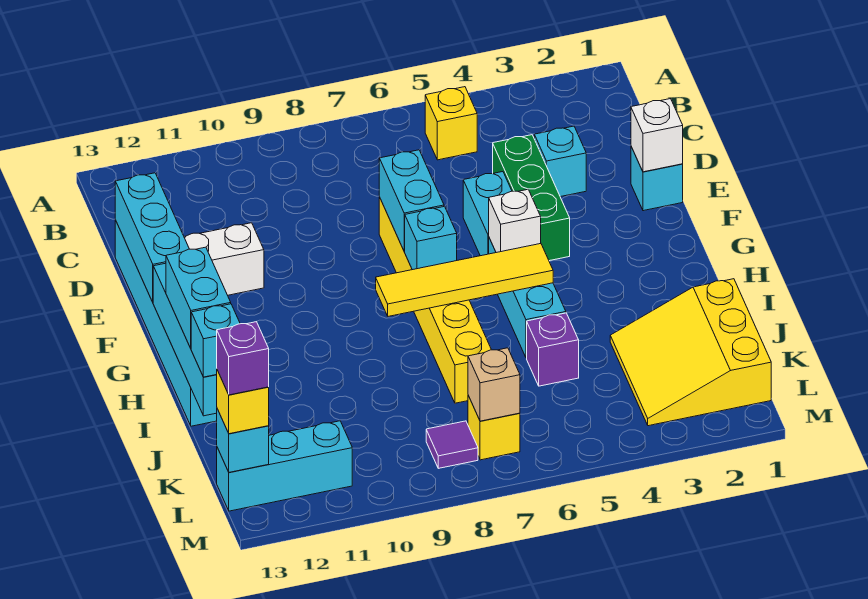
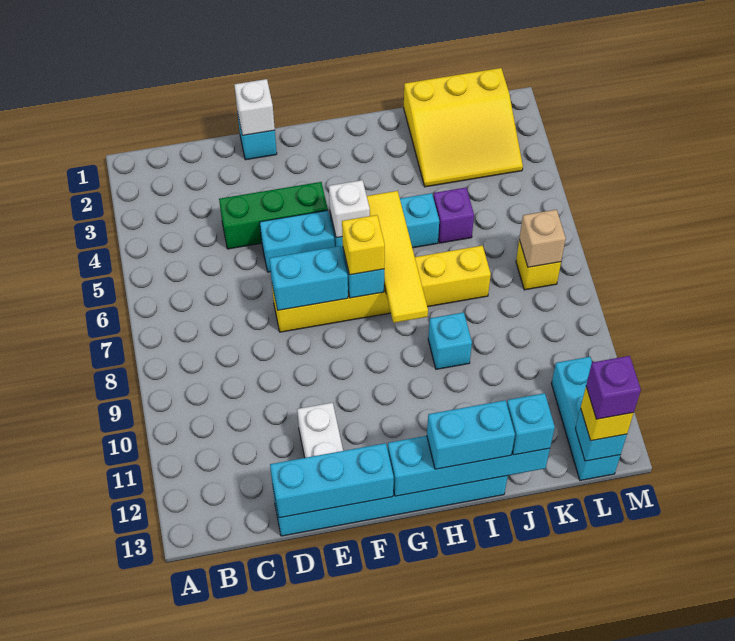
yellow 1x1 brick [425,87,477,160] -> yellow 1x1 brick moved to [342,215,385,275]
cyan 1x1 brick [534,126,586,197] -> cyan 1x1 brick moved to [428,312,472,369]
purple 1x1 tile [426,421,478,468] -> none

